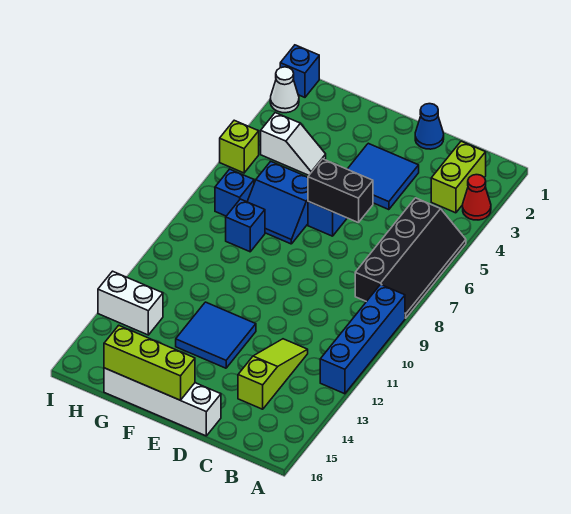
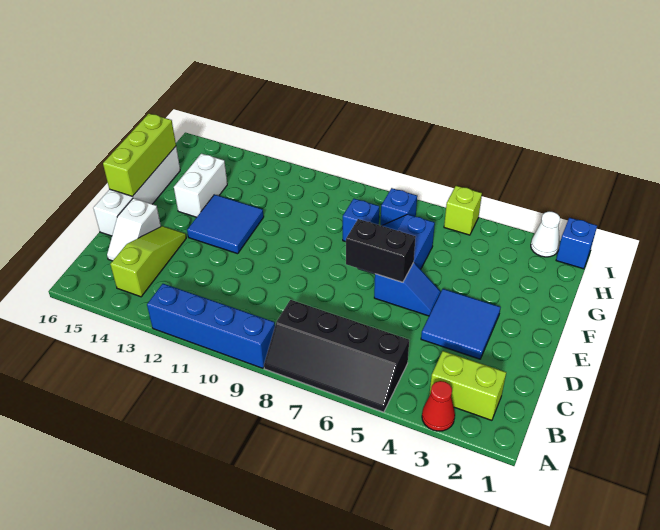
lime 1x3 slope [238,339,308,409] -> lime 1x3 slope turned to [110,226,186,297]
blue 1x1 cone [415,104,444,149] -> none
black 1x2 brick [308,159,373,223] -> black 1x2 brick turned to [346,219,416,282]
white 1x2 slope [261,113,326,175] -> white 1x2 slope moved to [107,198,161,261]
white 1x2 brick [98,271,163,335] -> white 1x2 brick moved to [174,154,227,217]

